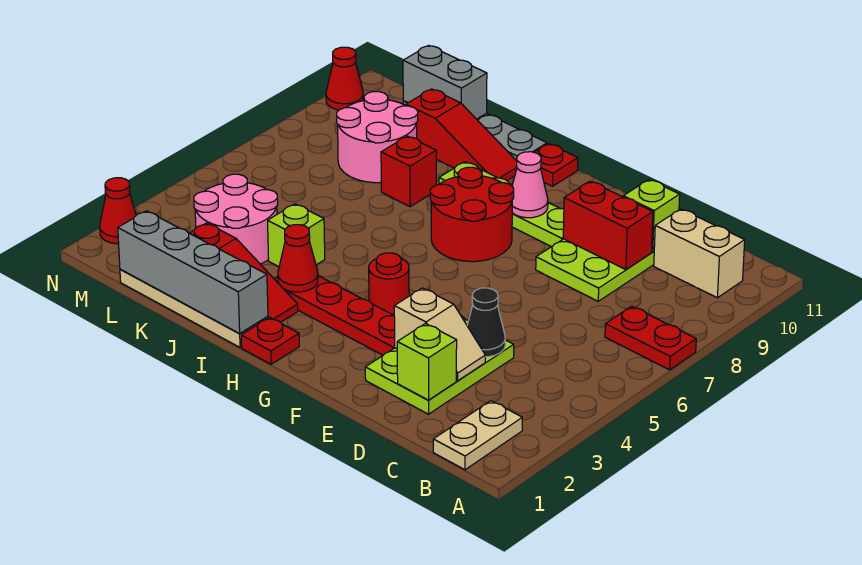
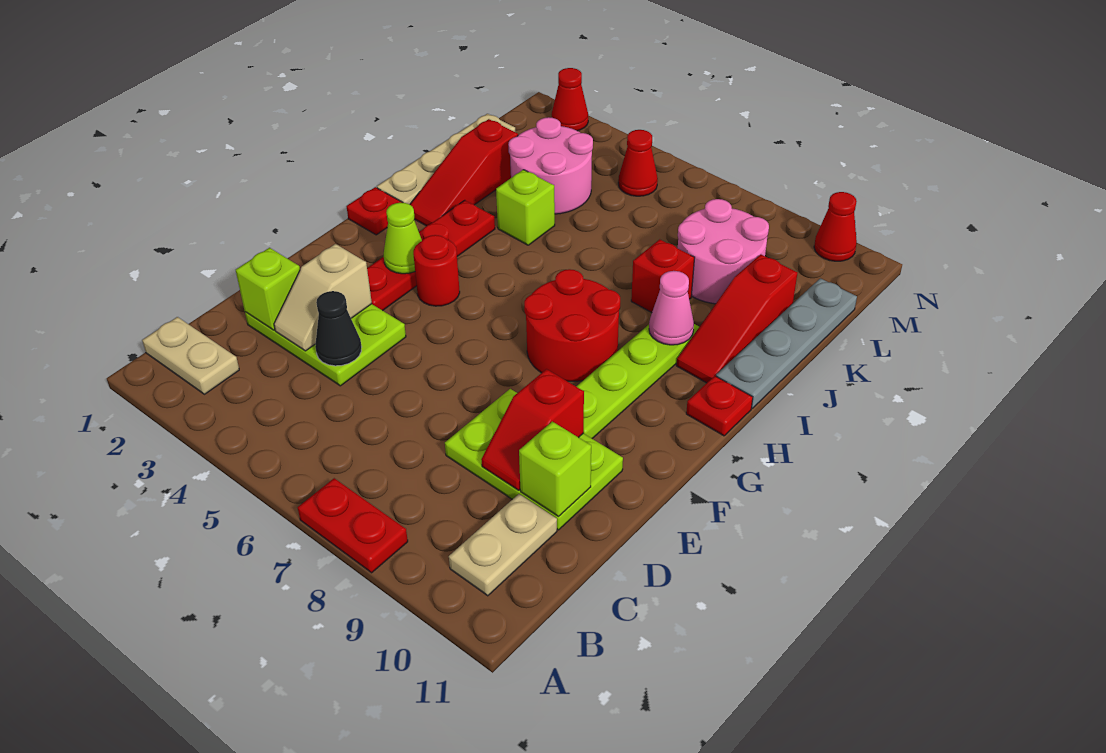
red 1x2 plate [605,306,696,370] -> red 1x2 plate turned to [298,478,408,573]
tan 1x2 brick [654,209,745,298] -> tan 1x2 plate [449,494,557,596]
red 1x2 brick [563,181,653,270] -> red 1x2 slope [481,369,584,490]
none -> lime 1x1 cone [384,203,422,274]
pink 1x1 cone [512,152,548,218] -> pink 1x1 cone moved to [649,271,694,345]
grey 1x4 brick [118,211,268,333] -> none
red 1x1 cone [278,225,318,292] -> red 1x1 cone moved to [618,130,658,196]
grey 1x2 brick [403,45,487,119] -> none

